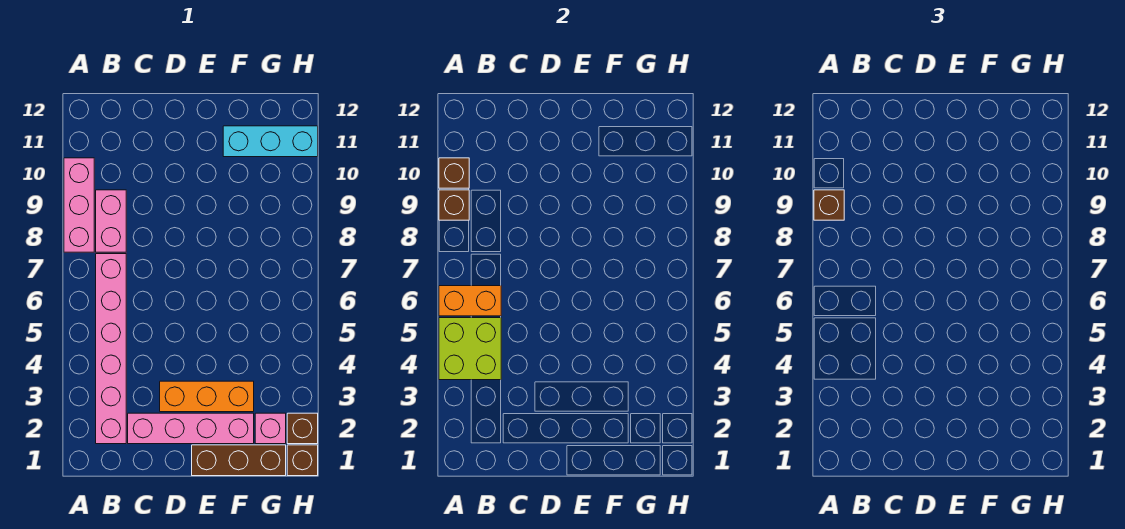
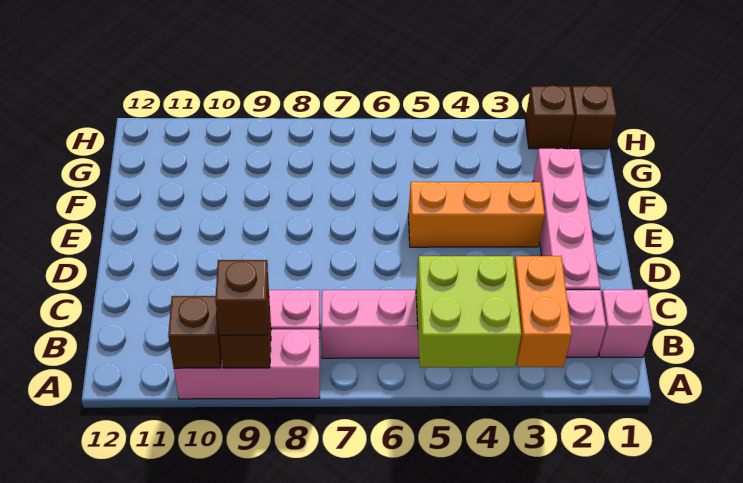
orange 1x2 brick [439,286,501,316] -> orange 1x2 brick moved to [514,256,572,367]
orange 1x3 brick [160,381,254,412] -> orange 1x3 brick turned to [408,182,545,247]
brown 1x3 brick [192,445,286,476] -> none
cyan 1x3 brick [223,126,318,157] -> none
pink 1x1 brick [255,413,286,444] -> pink 1x1 brick moved to [599,290,653,357]

